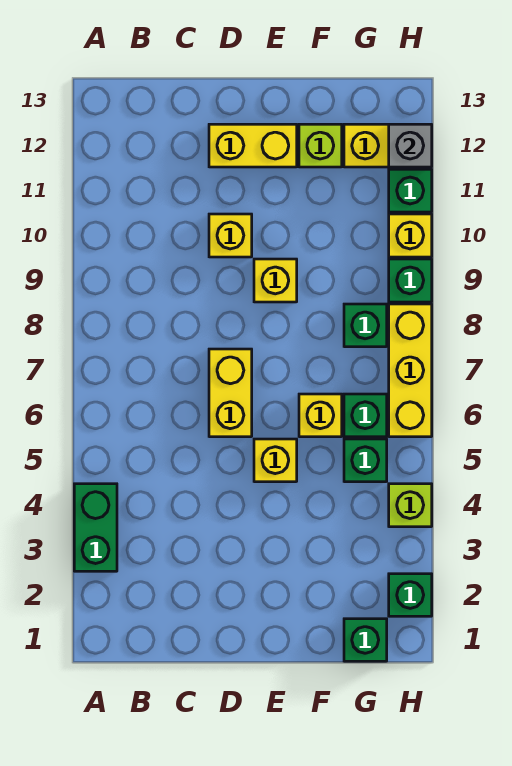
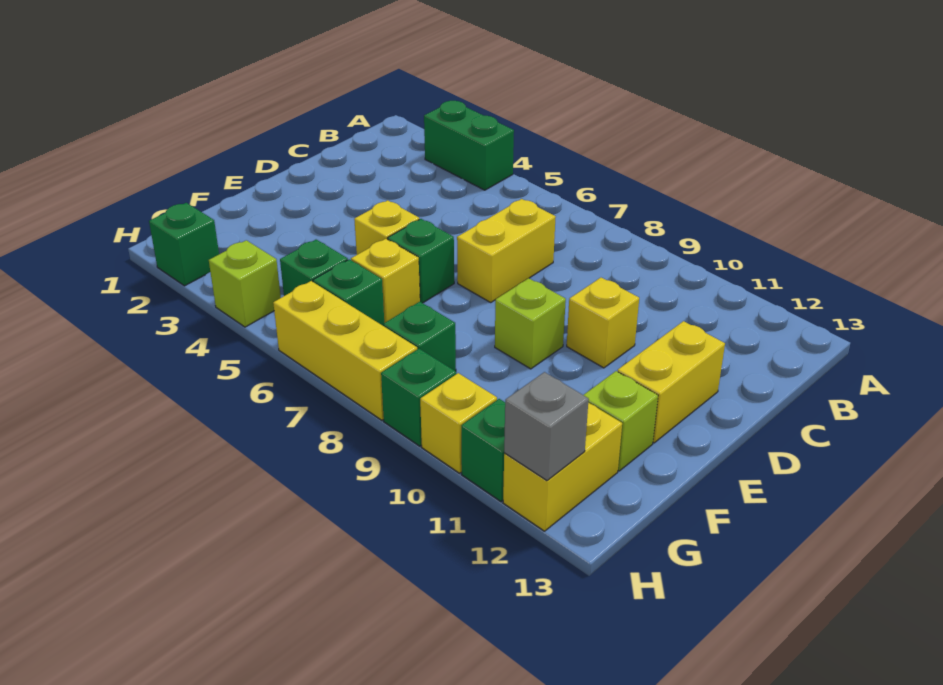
yellow 1x2 brick [209,349,252,437] -> yellow 1x2 brick turned to [457,199,556,302]
yellow 1x1 brick [254,259,297,302] -> lime 1x1 brick [495,278,566,369]
green 1x1 brick [344,619,387,661] -> green 1x1 brick moved to [388,219,454,303]

